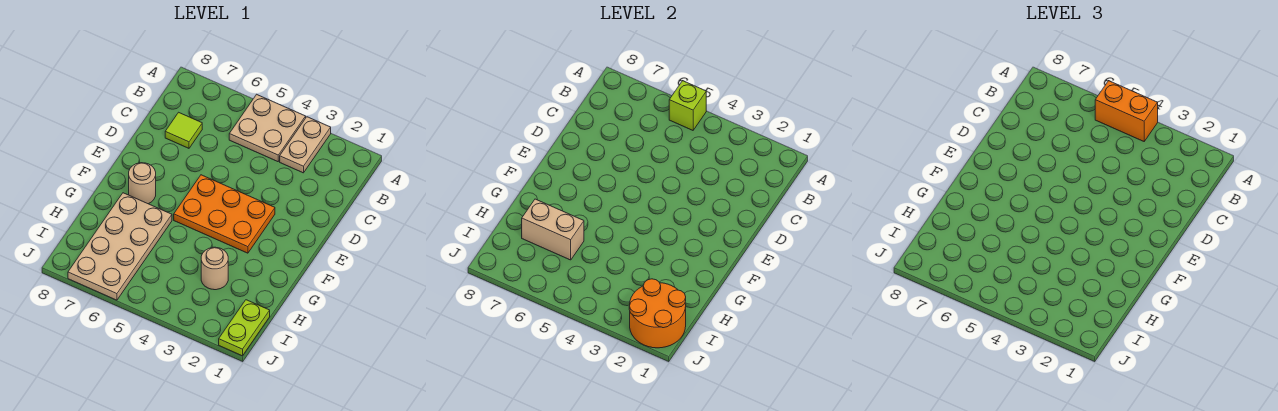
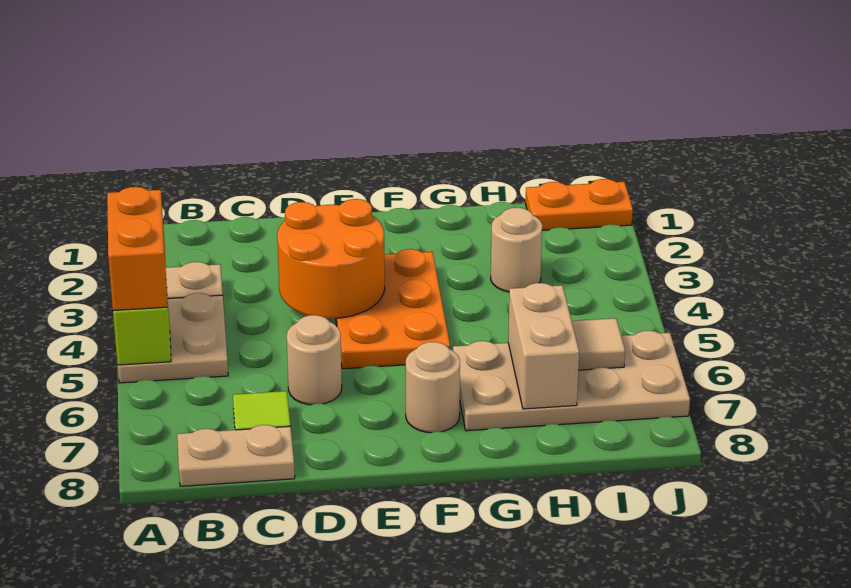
none -> tan 1x2 plate [177,425,295,486]
none -> tan 1x1 round brick [286,315,342,405]
lime 1x2 plate [219,300,270,356] -> orange 1x2 plate [526,179,633,230]
orange 2x2 round brick [629,279,686,348] -> orange 2x2 round brick moved to [277,199,385,318]
none -> tan 1x1 tile [572,318,625,370]

